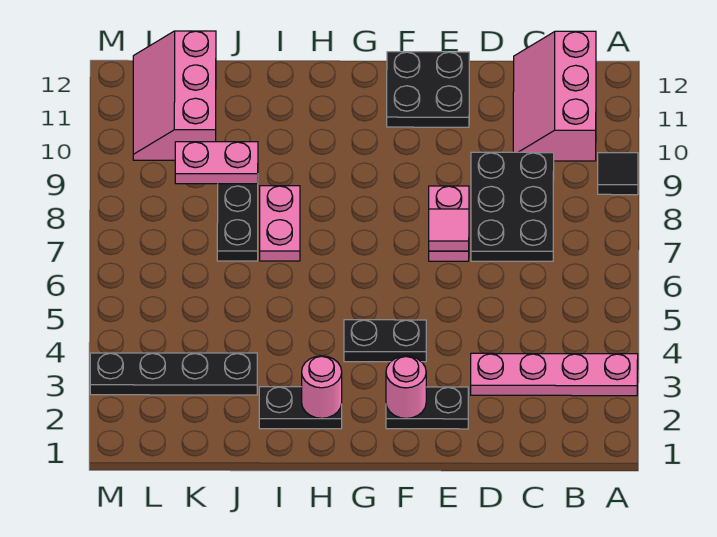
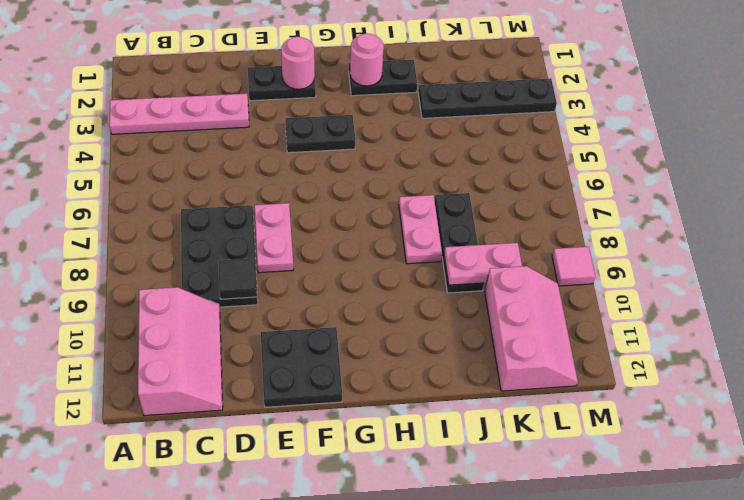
black 1x1 tile [598,153,638,195] -> black 1x1 tile moved to [219,258,257,299]
pink 1x1 tile [429,209,469,251] -> pink 1x1 tile moved to [552,247,595,286]

